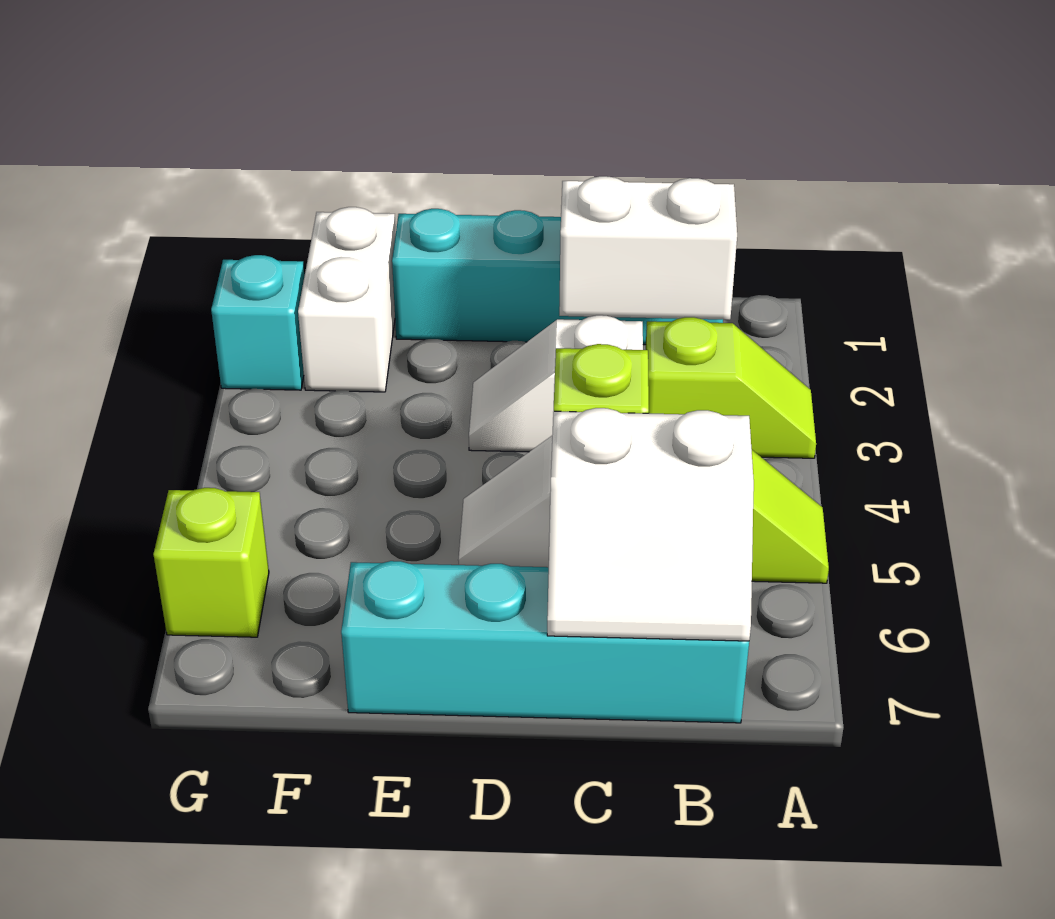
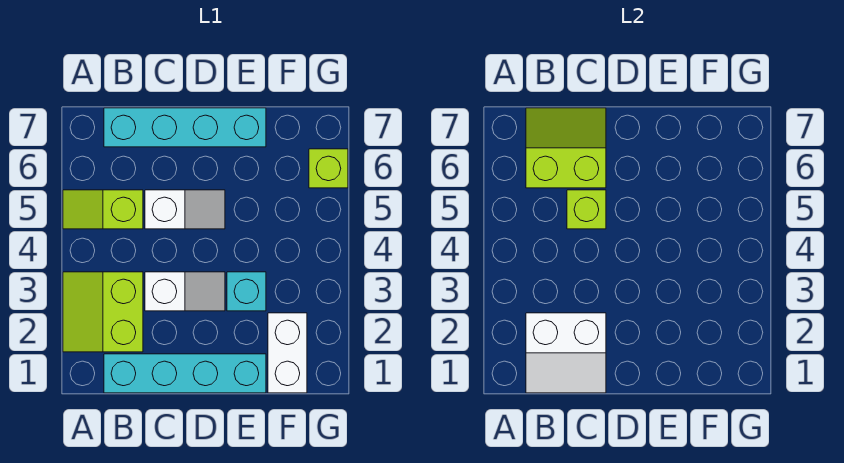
lime 1x2 slope [646,317,816,458] -> lime 2x2 slope [63,272,143,352]
white 2x2 slope [547,408,754,641] -> lime 2x2 slope [526,108,606,188]
cyan 1x1 brick [211,255,305,390] -> cyan 1x1 brick moved to [227,272,266,311]

